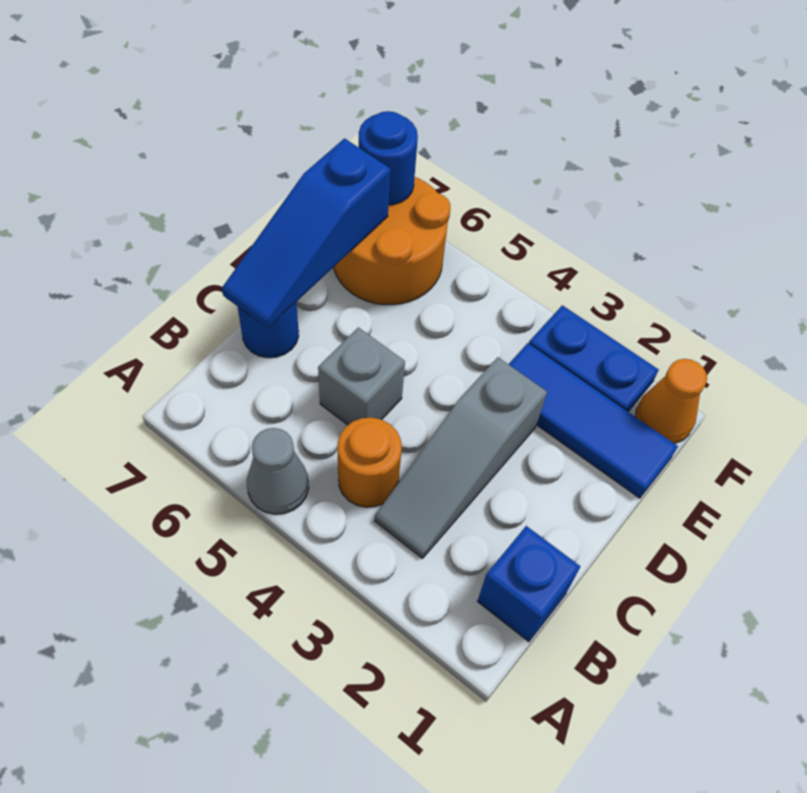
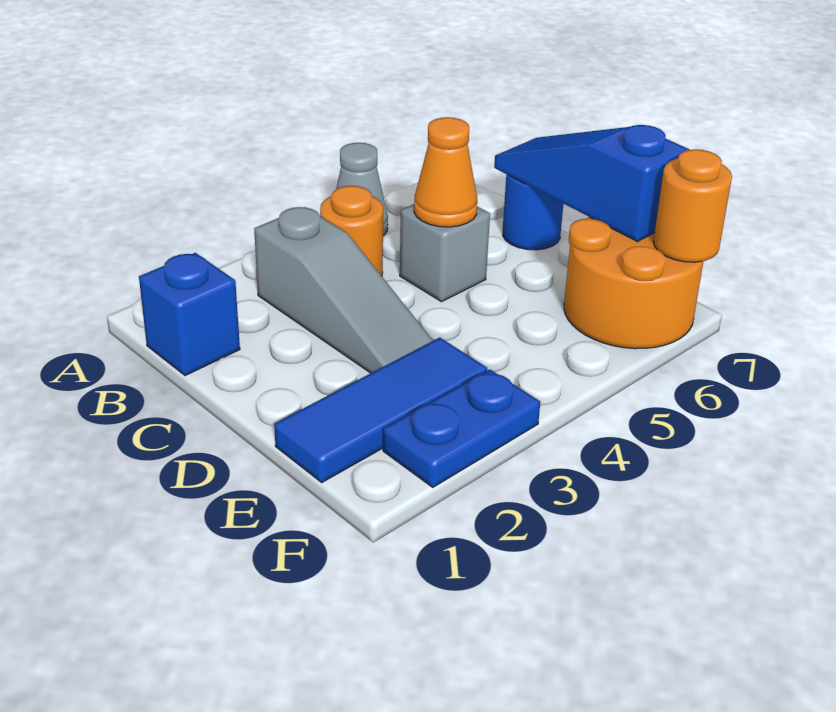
grey 1x3 slope [375,357,547,558] -> grey 1x3 slope turned to [254,207,433,373]
orange 1x1 cone [636,359,707,444] -> orange 1x1 cone moved to [414,117,477,227]
blue 1x1 round brick [359,111,418,205] -> orange 1x1 round brick [654,149,732,262]

